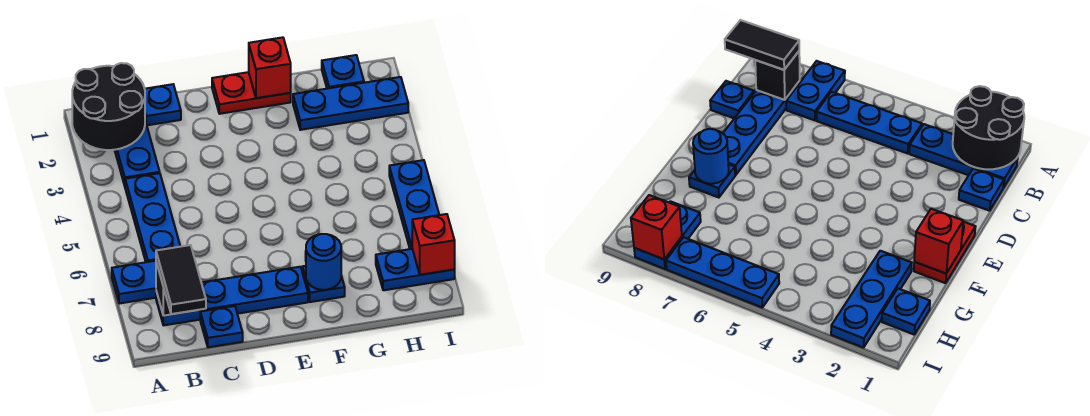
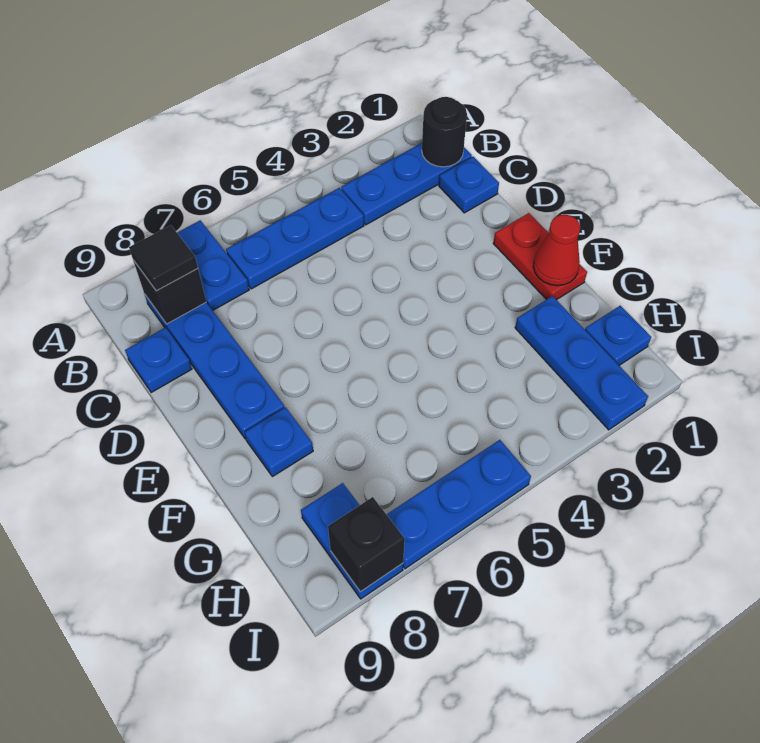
black 2x2 round brick [72,63,145,150] -> black 1x1 round brick [422,97,467,167]
black 1x2 tile [156,245,206,314] -> black 1x1 tile [129,225,198,291]
red 1x1 brick [249,37,291,98] -> red 1x1 cone [533,215,580,286]
blue 1x1 round brick [306,234,341,290] -> none
red 1x1 brick [412,214,455,275] -> black 1x1 brick [328,497,405,592]

